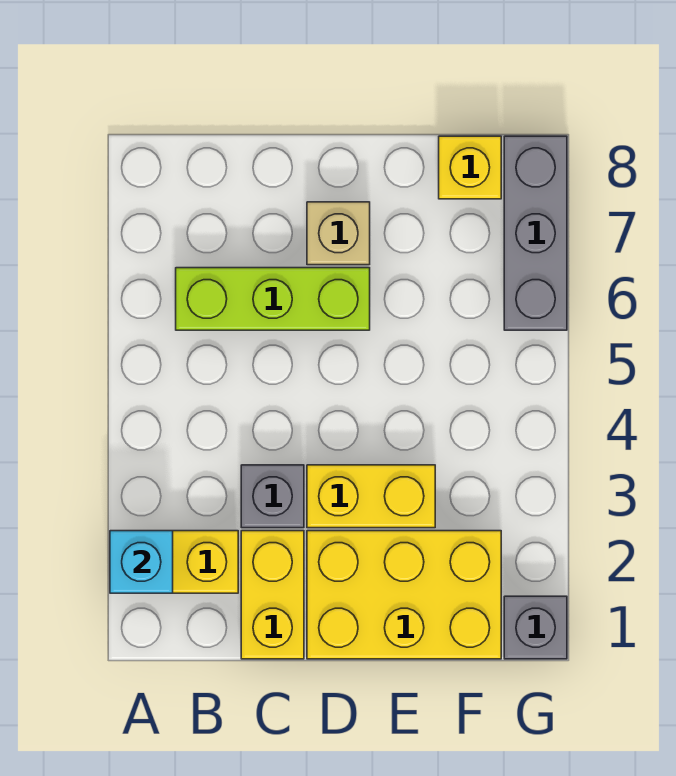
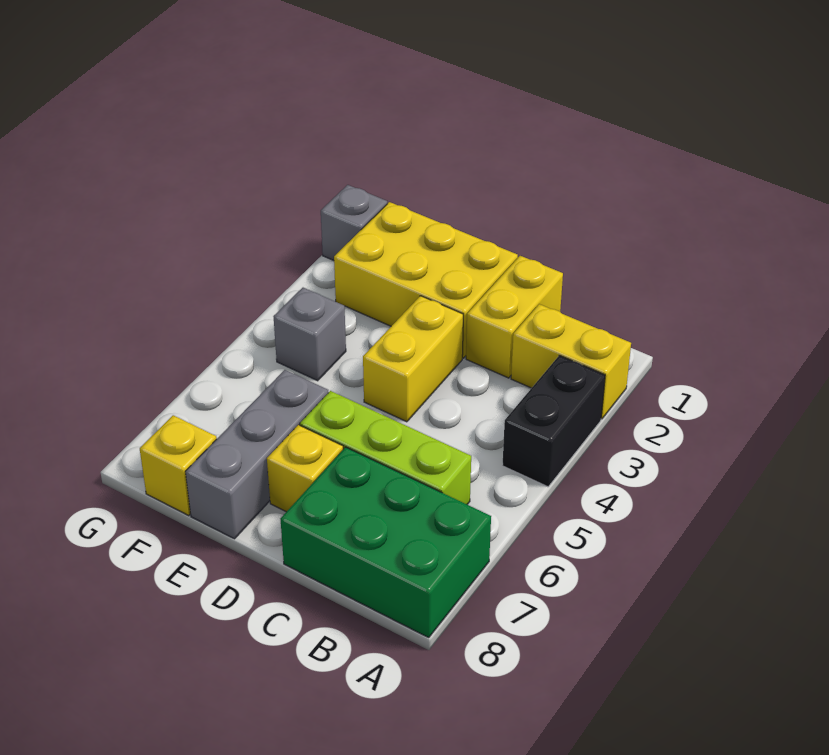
cyan 1x1 brick [110,531,173,593] -> none
none -> black 1x2 brick [502,355,605,487]
none -> green 2x3 brick [280,447,491,637]
grey 1x1 brick [241,465,304,528] -> grey 1x1 brick moved to [274,288,346,381]
yellow 1x2 brick [307,465,435,528] -> yellow 1x2 brick turned to [363,296,463,422]
tan 1x1 brick [307,202,370,265] -> yellow 1x1 brick [267,425,343,512]
grey 1x3 brick [504,136,567,330] -> grey 1x3 brick moved to [185,370,328,539]

